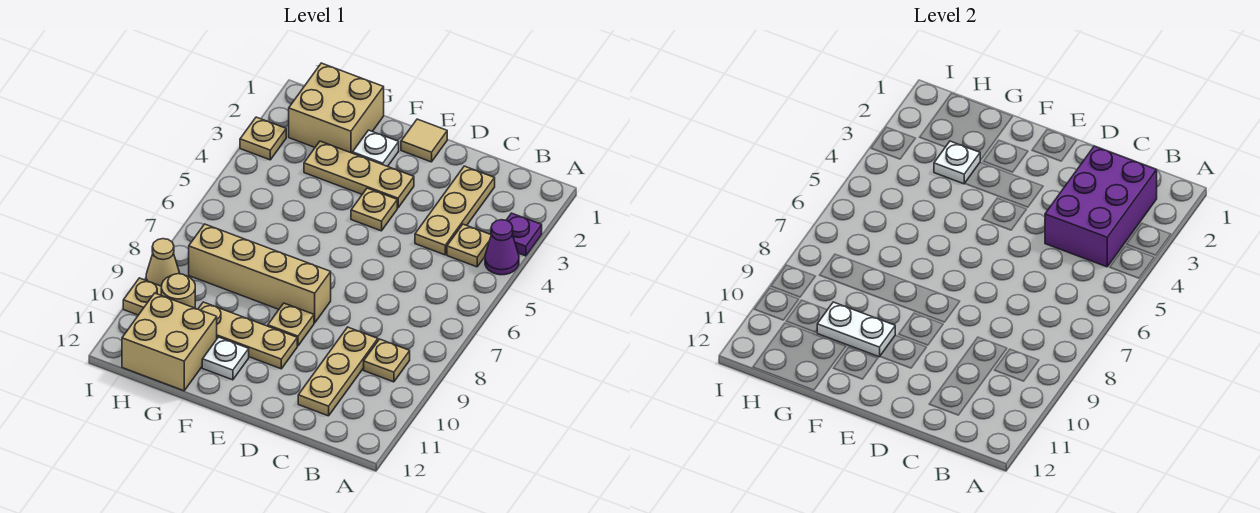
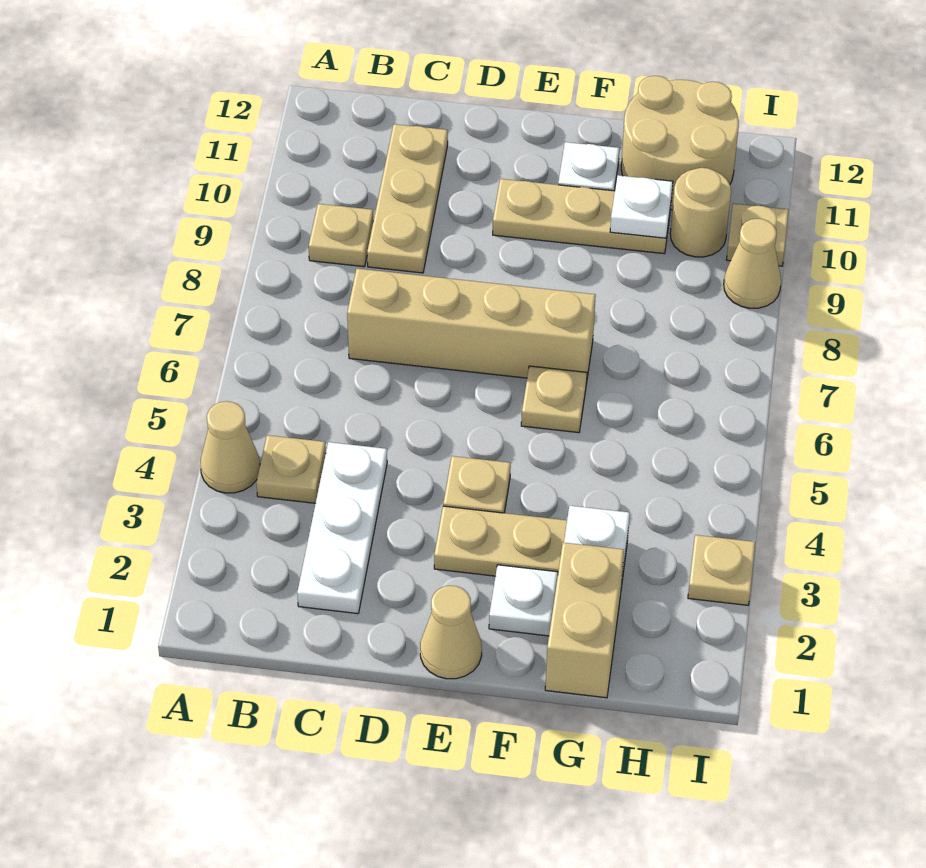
purple 1x1 plate [507,213,542,256] -> none
purple 1x1 cone [485,220,519,275] -> tan 1x1 cone [201,401,260,493]
purple 2x3 brick [1045,146,1157,267] -> none
tan 1x3 plate [415,166,495,255] -> white 1x3 plate [297,442,387,614]
tan 1x1 tile [401,119,447,162] -> tan 1x1 cone [420,586,482,679]
tan 1x4 brick [189,224,331,323] -> tan 1x4 brick moved to [347,269,596,384]
tan 1x1 plate [268,303,314,346] -> tan 1x1 plate moved to [521,366,587,433]
white 1x2 plate [817,302,895,357] -> white 1x1 plate [610,175,673,238]
tan 2x2 brick [289,63,384,153] -> tan 1x2 brick [545,543,624,698]
tan 2x2 brick [122,293,217,391] -> tan 2x2 round brick [621,76,739,210]

